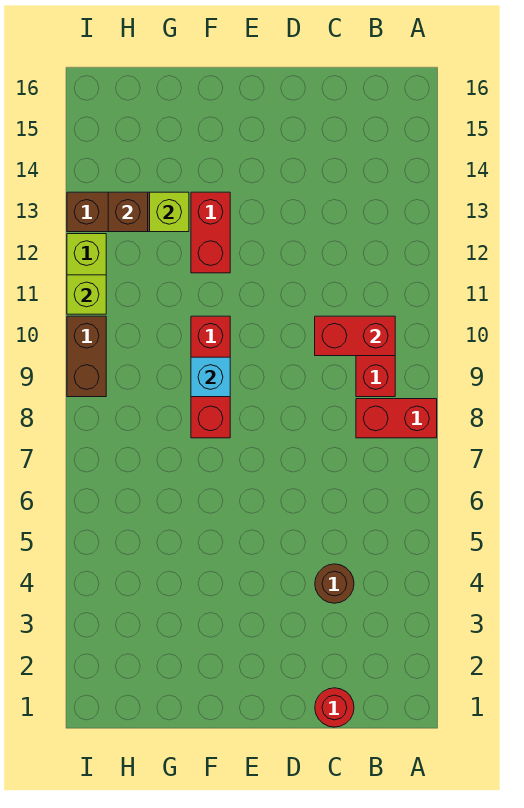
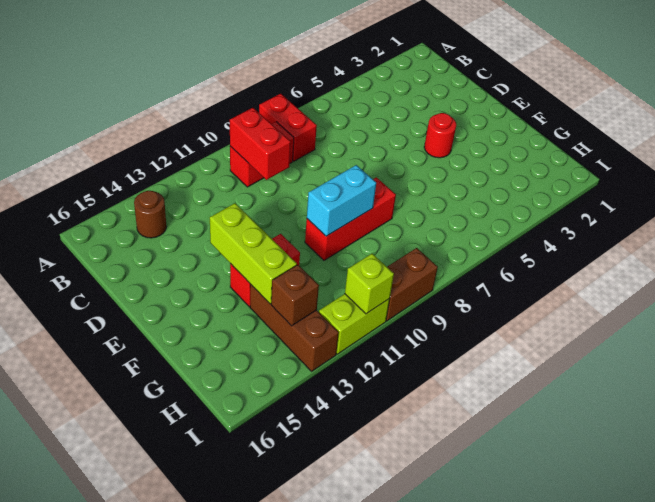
red 1x1 round brick [315,688,354,727] -> red 1x1 round brick moved to [424,113,456,158]
brown 1x1 round brick [315,564,354,603] -> brown 1x1 round brick moved to [134,191,166,238]
cyan 1x1 brick [191,357,230,397] -> cyan 1x2 brick [307,165,376,236]
lime 1x1 brick [150,192,189,232] -> lime 1x3 brick [210,203,297,304]

